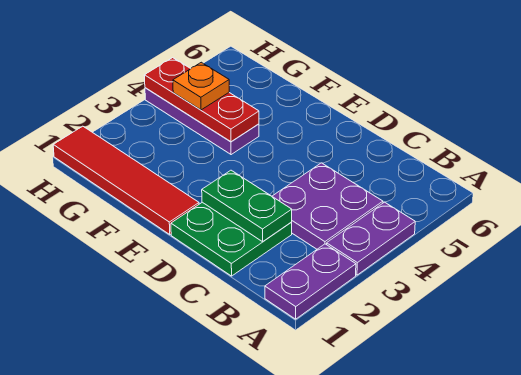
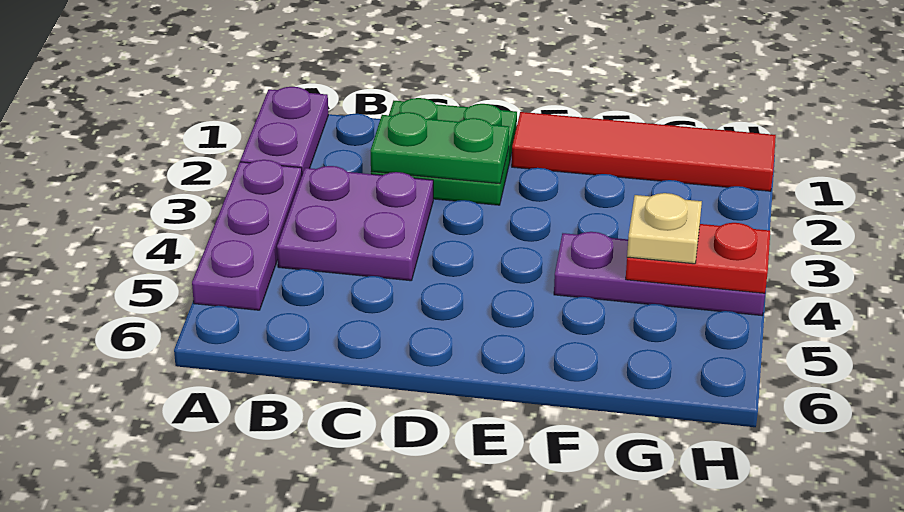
purple 1x2 plate [326,202,415,275] -> purple 1x3 plate [192,160,302,310]
red 1x3 plate [144,58,259,142] -> red 1x2 plate [626,223,770,293]
orange 1x1 plate [173,62,229,110] -> tan 1x1 plate [627,193,702,264]

